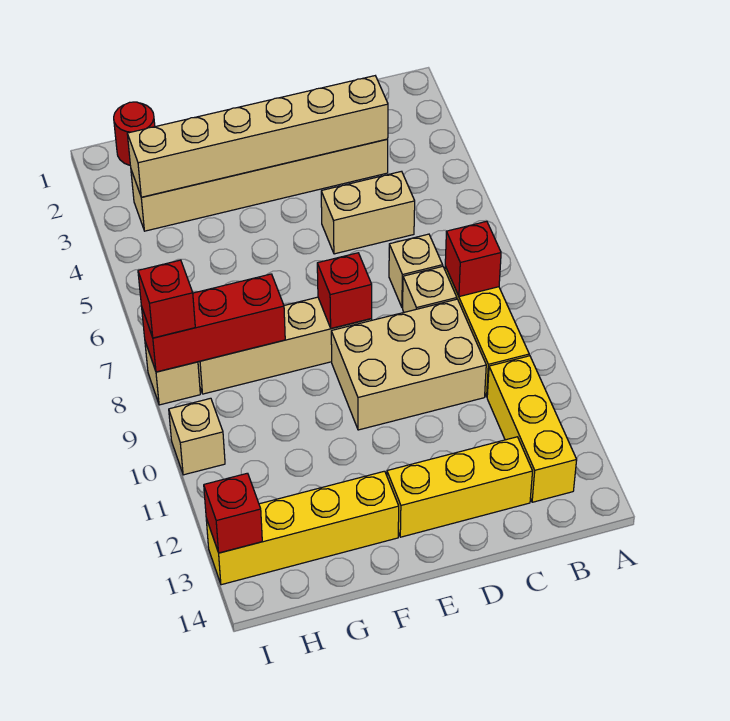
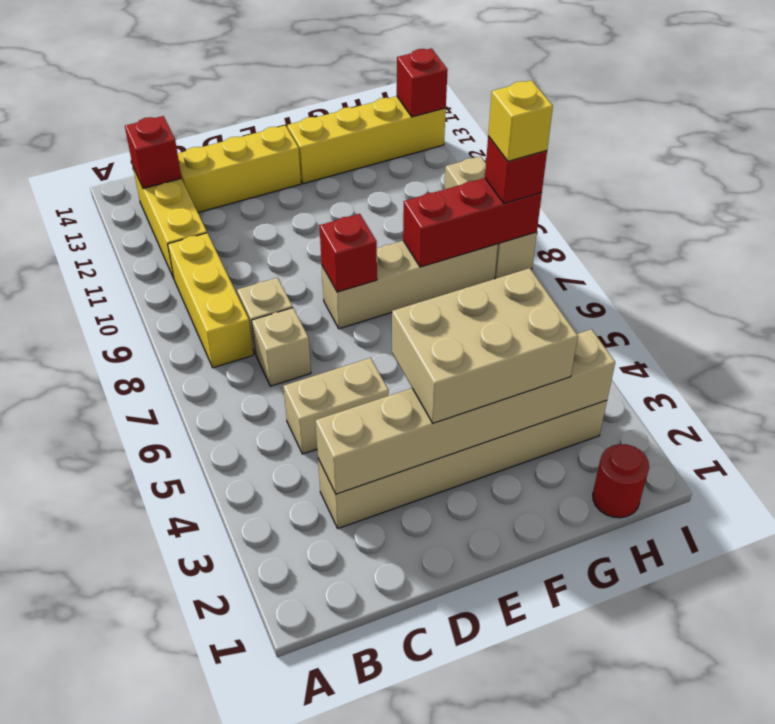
red 1x1 brick [445,221,501,297] -> red 1x1 brick moved to [125,116,181,189]
tan 2x3 brick [331,299,486,430] -> tan 2x3 brick moved to [392,268,578,423]
none -> yellow 1x1 brick [488,80,553,161]

